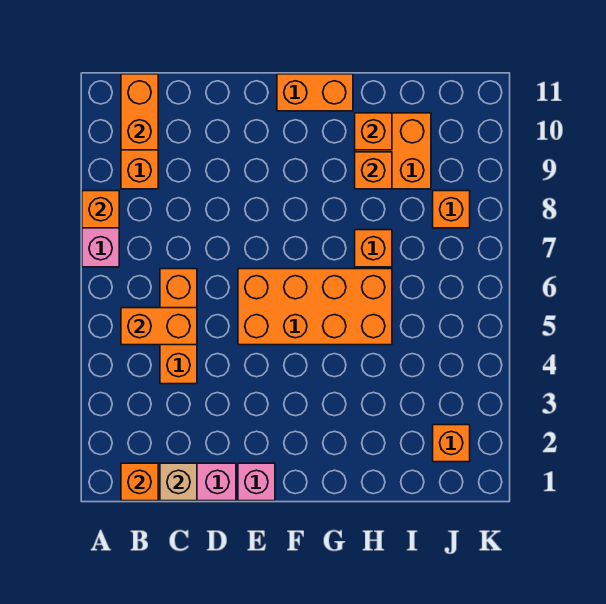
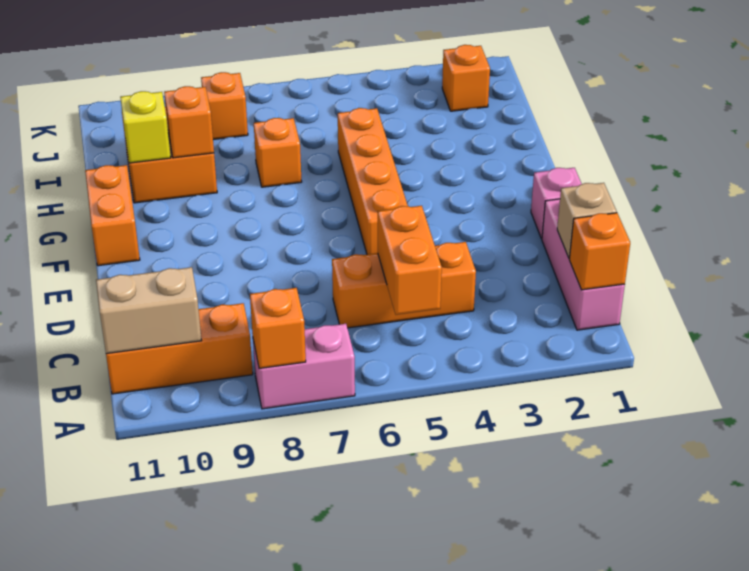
orange 1x2 brick [121,74,158,150] -> tan 1x2 brick [96,267,201,354]
orange 2x4 brick [238,269,392,345] -> orange 1x4 brick [338,108,408,254]
orange 1x1 brick [355,113,392,150] -> yellow 1x1 brick [120,91,171,163]

